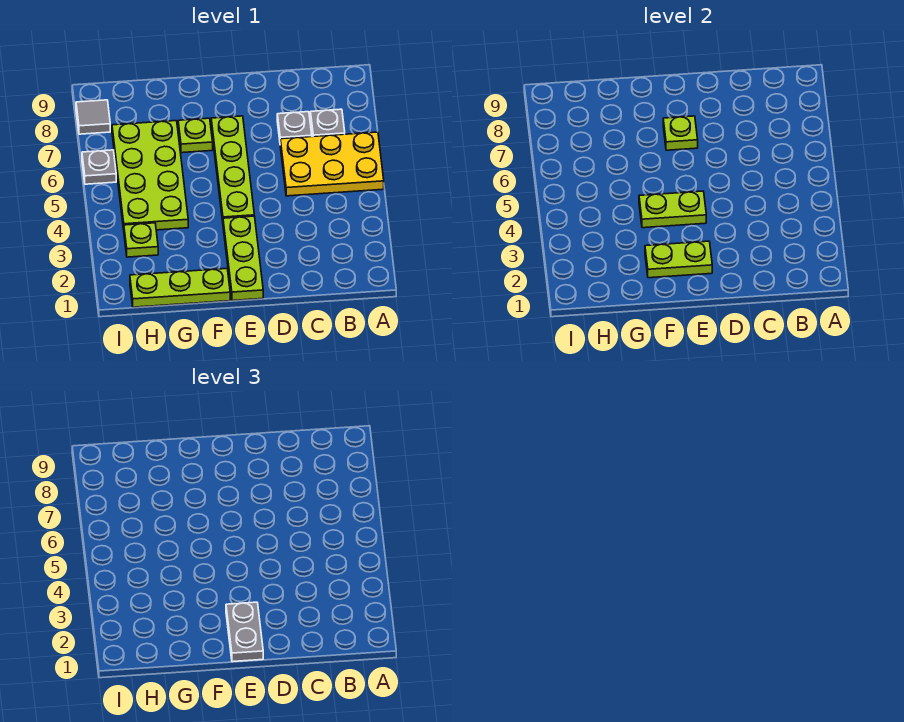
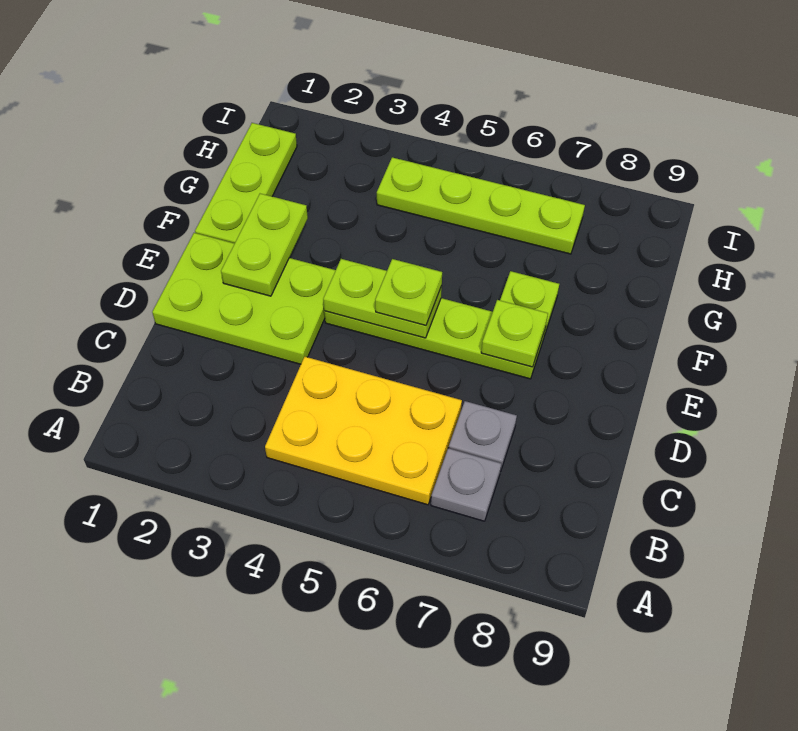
yellow 2x3 plate [280,132,384,196] -> yellow 2x3 plate turned to [265,357,462,505]
lime 1x3 plate [223,216,263,301] -> lime 2x3 plate [152,233,336,364]
grey 1x2 plate [226,602,263,662] -> none
lime 1x2 plate [639,191,706,228] -> lime 1x2 plate turned to [323,259,442,338]
lime 2x4 plate [112,121,188,230] -> lime 1x4 plate [377,157,585,254]
lime 1x1 plate [124,223,158,257] -> lime 1x1 plate moved to [375,259,442,325]
grey 1x1 plate [82,150,116,184] -> none
grey 1x1 tile [76,100,110,134] -> none

